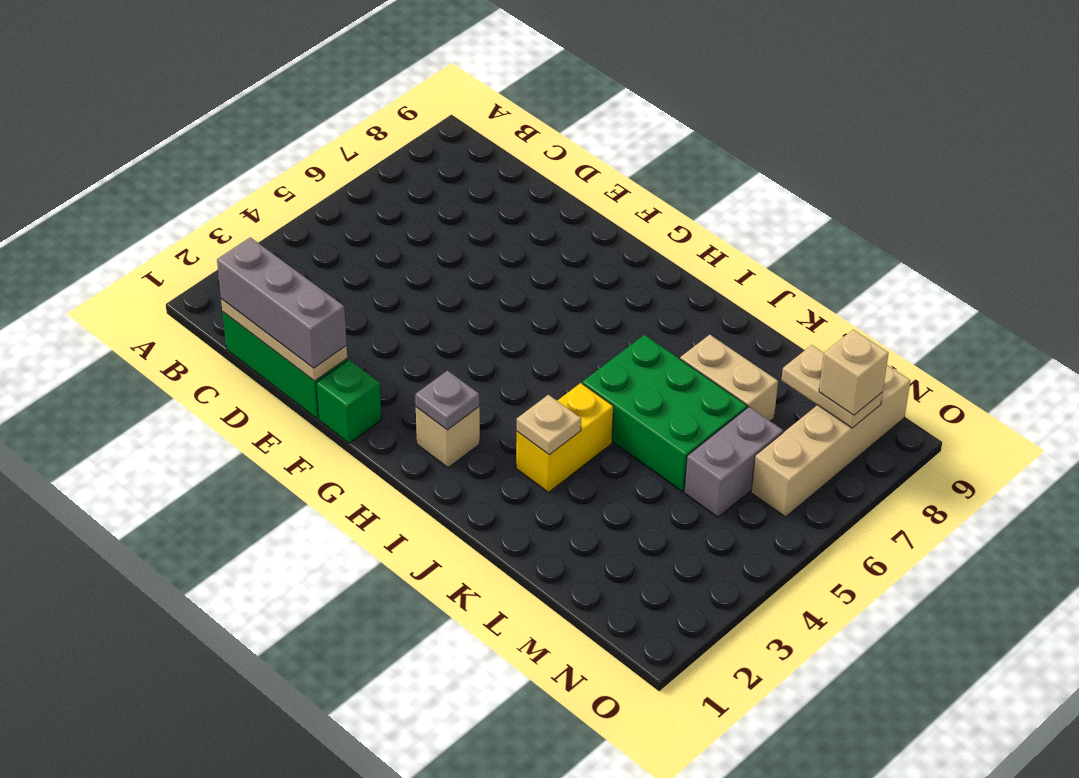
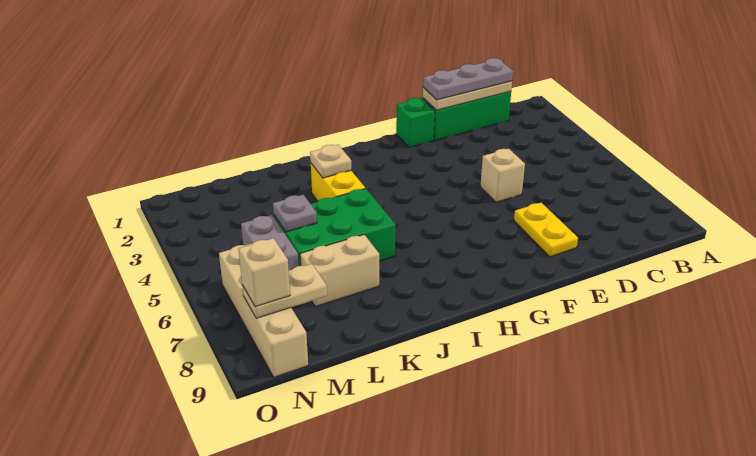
grey 1x3 brick [217,237,347,368] -> grey 1x3 plate [423,58,513,100]
none -> yellow 1x2 plate [514,203,578,257]
tan 1x1 brick [416,407,480,468] -> tan 1x1 brick moved to [480,148,525,202]
grey 1x1 plate [415,371,479,430] -> grey 1x1 plate moved to [273,195,317,232]

